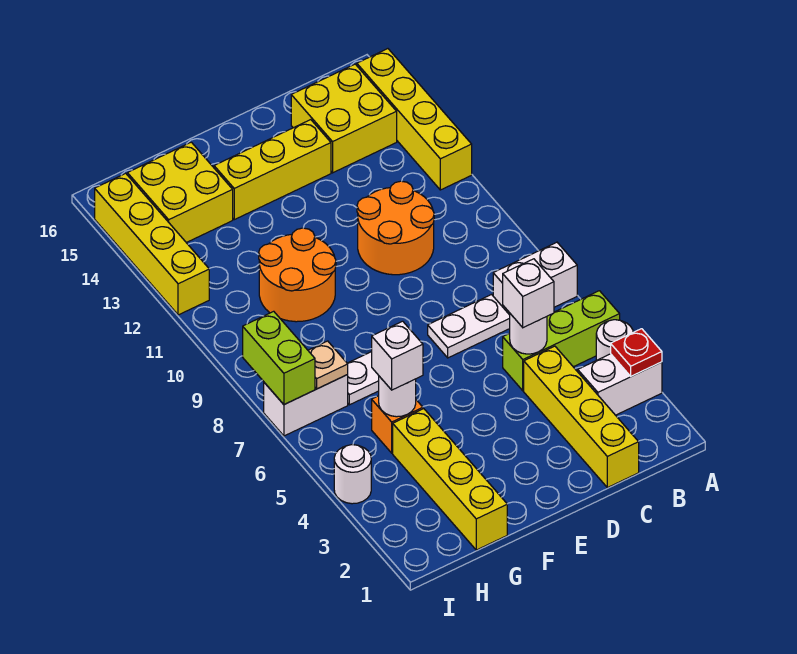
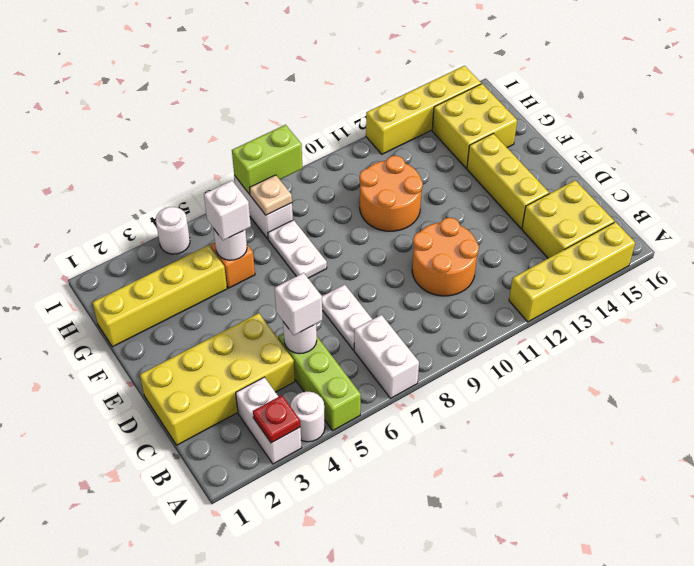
yellow 1x4 brick [524,346,639,488] -> yellow 2x4 brick [140,313,295,445]

